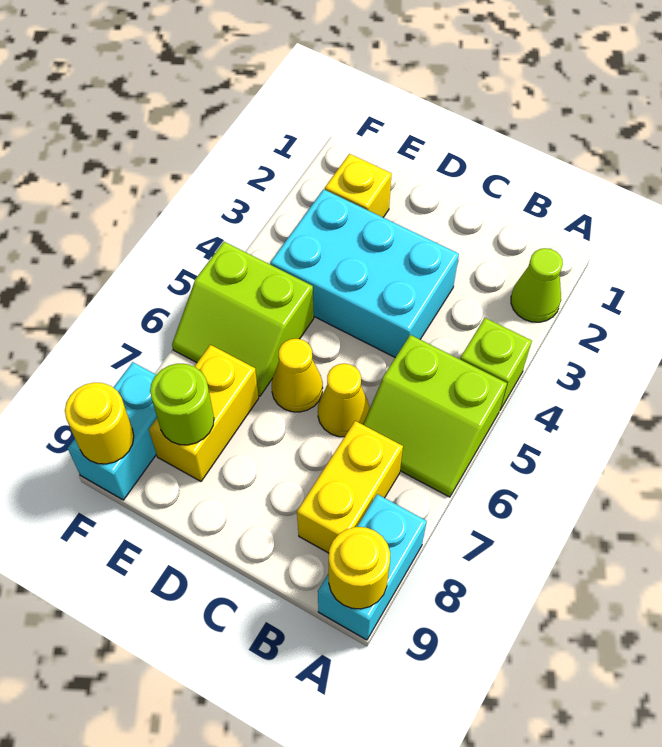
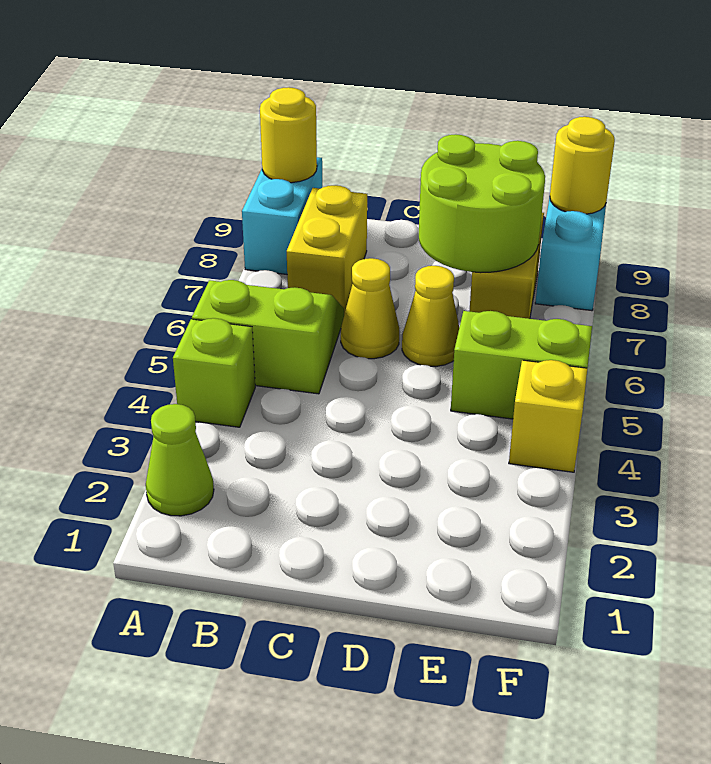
cyan 2x3 brick [270,189,459,358] -> none
yellow 1x1 brick [325,154,392,217] -> yellow 1x1 brick moved to [509,360,588,472]
lime 1x1 round brick [150,364,214,445] -> lime 2x2 round brick [419,134,545,273]

